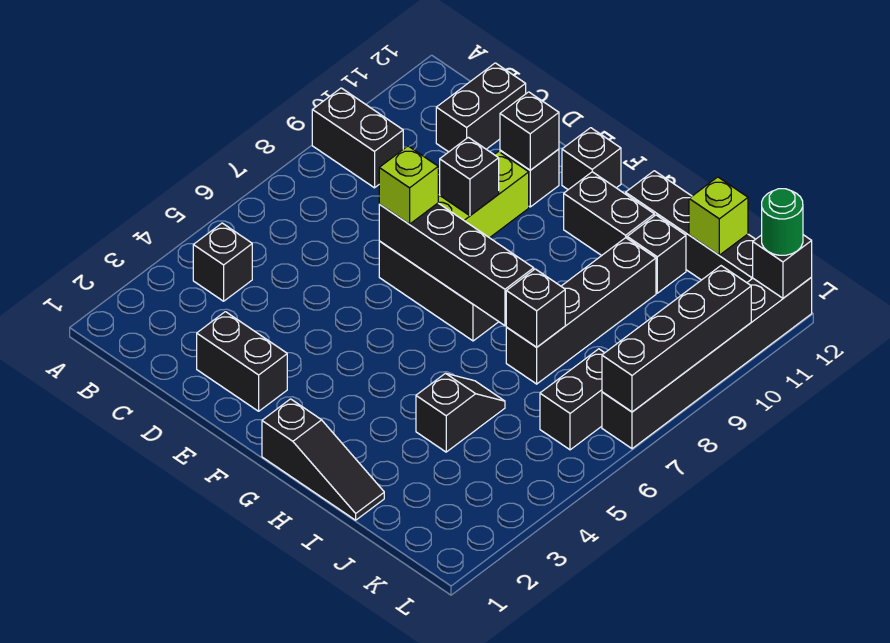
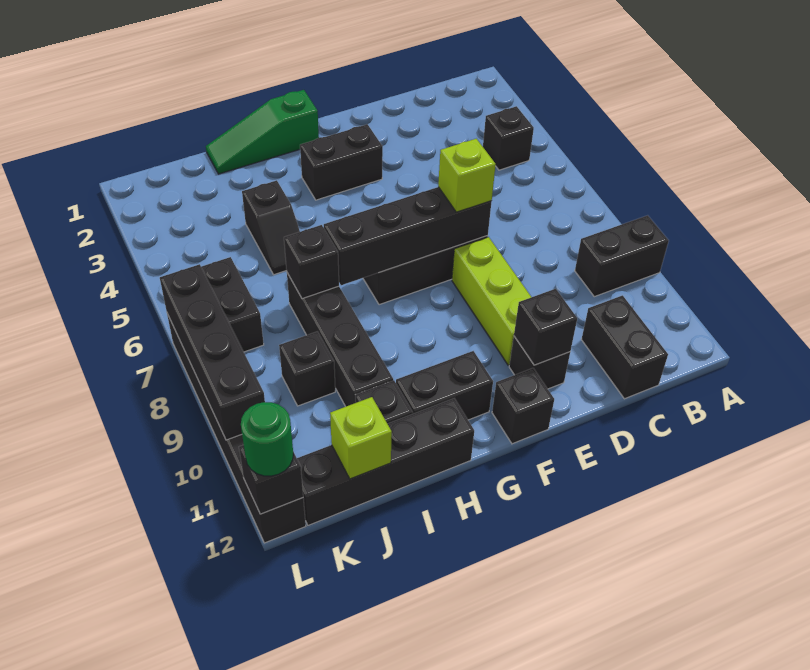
black 1x2 brick [197,312,287,411] -> black 1x2 brick moved to [300,124,383,200]
black 1x1 brick [440,137,499,216] -> black 1x1 brick moved to [279,331,335,406]
black 1x3 slope [262,399,384,520] -> green 1x3 slope [206,90,319,174]

